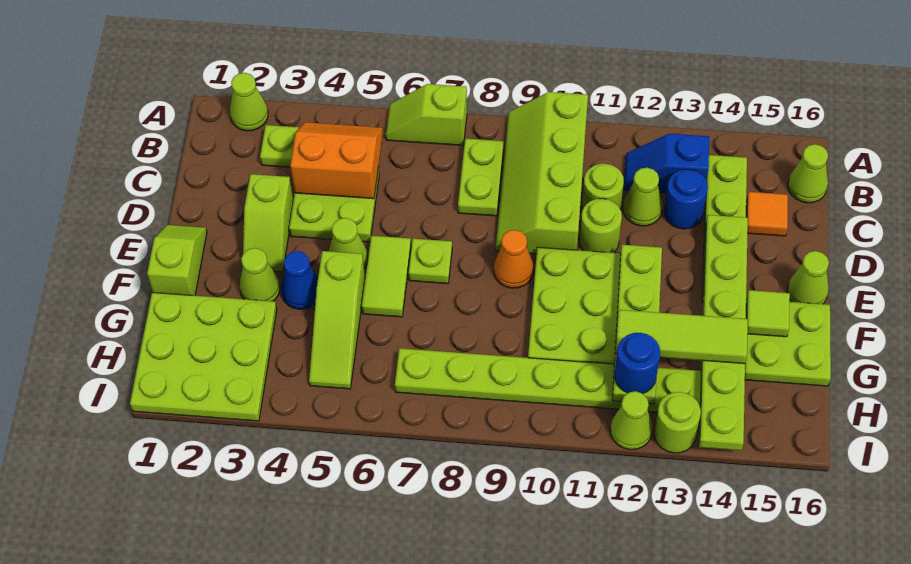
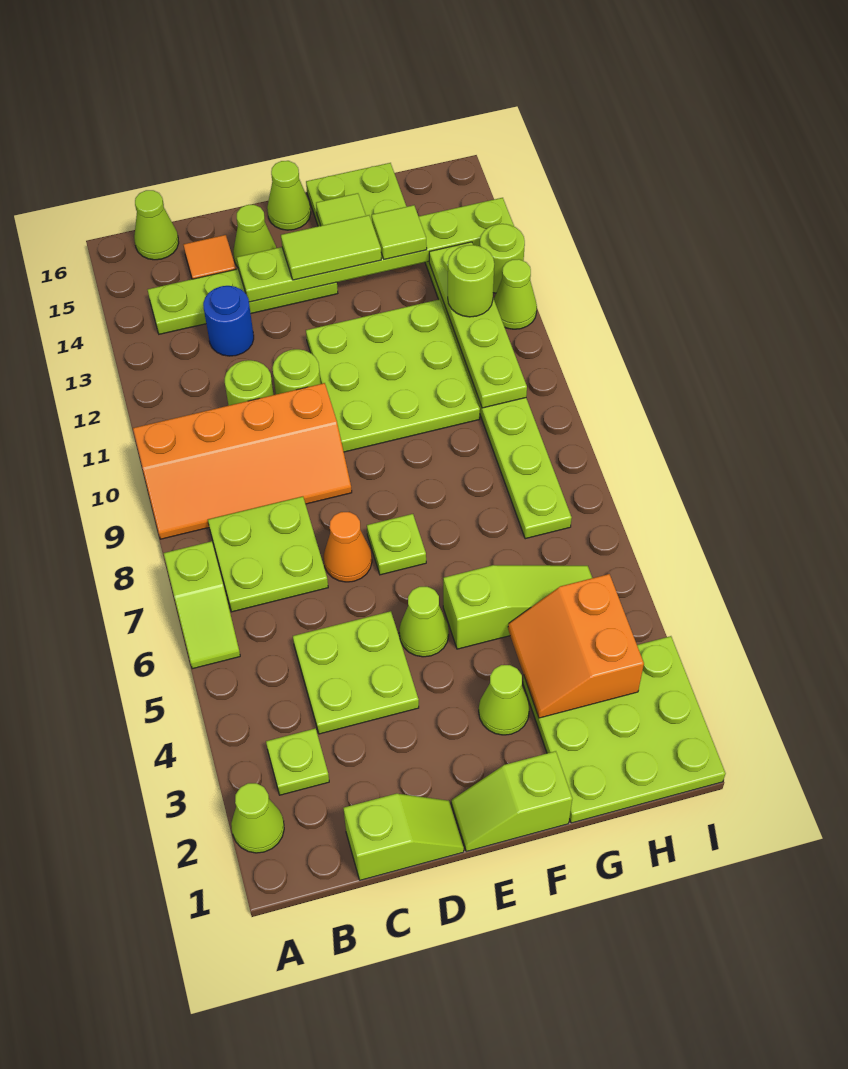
lime 2x4 slope [496,92,588,254] -> orange 2x4 slope [133,383,352,539]
orange 2x2 slope [290,122,383,199] -> orange 2x2 slope moved to [508,574,644,718]
lime 1x2 plate [458,138,503,216] -> lime 2x2 plate [208,496,328,612]
blue 1x2 slope [624,134,709,193] -> none
lime 1x1 cone [623,168,663,226] -> lime 1x1 cone moved to [233,205,276,267]
lime 1x2 slope [243,174,293,272] -> lime 1x2 slope moved to [343,794,464,880]
lime 1x2 tile [362,236,411,317] -> lime 1x2 tile moved to [281,215,381,280]
orange 1x1 cone [494,230,534,288] -> orange 1x1 cone moved to [324,512,372,582]
lime 1x4 plate [612,245,662,404] -> lime 1x4 plate turned to [429,242,527,408]
blue 1x1 cone [281,251,318,309] -> none
lime 1x3 tile [616,310,748,364] -> lime 1x1 tile [372,205,427,259]
blue 1x1 round brick [614,333,660,394] -> lime 1x1 round brick [448,245,494,317]

